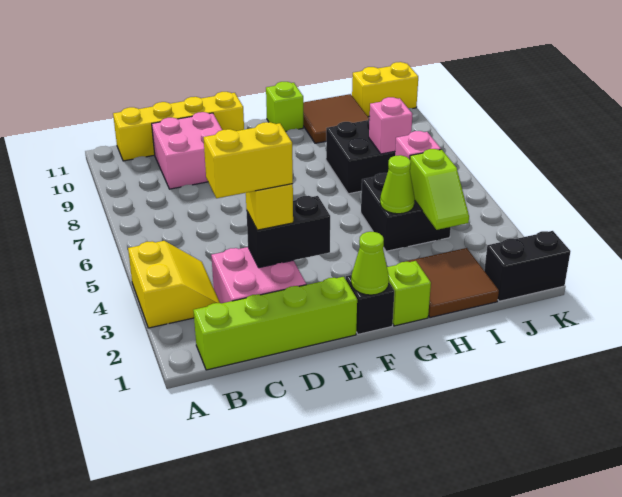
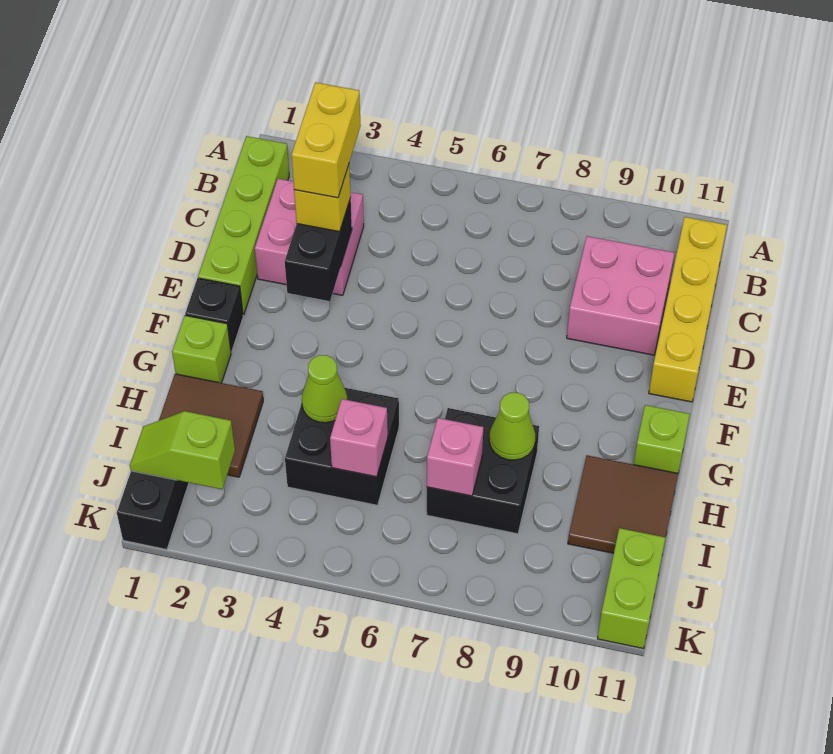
yellow 2x2 slope [128,241,220,328] -> none
lime 1x1 cone [351,232,389,295] -> lime 1x1 cone moved to [489,393,535,460]
lime 1x2 slope [410,149,469,230] -> lime 1x2 slope moved to [130,411,235,489]
yellow 1x2 brick [352,62,418,117] -> lime 1x2 brick [597,528,666,649]

